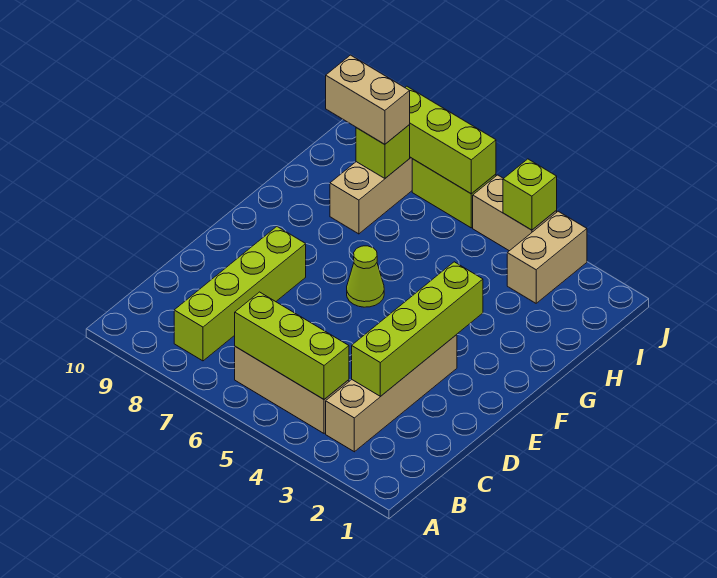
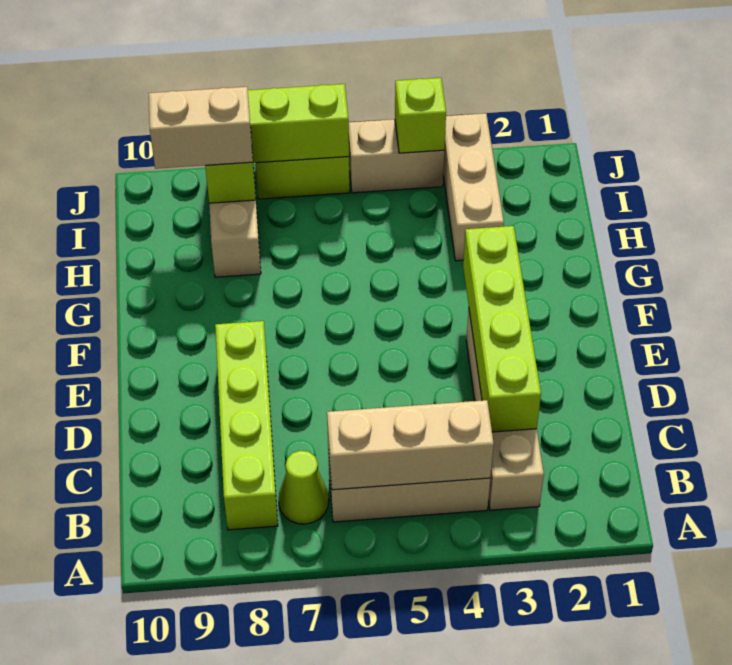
lime 1x3 brick [235,292,349,399] -> tan 1x3 brick [327,400,494,490]
lime 1x1 cone [347,246,384,307] -> lime 1x1 cone moved to [279,451,329,524]
tan 1x2 brick [507,211,587,303] -> tan 1x3 brick [443,113,504,261]

